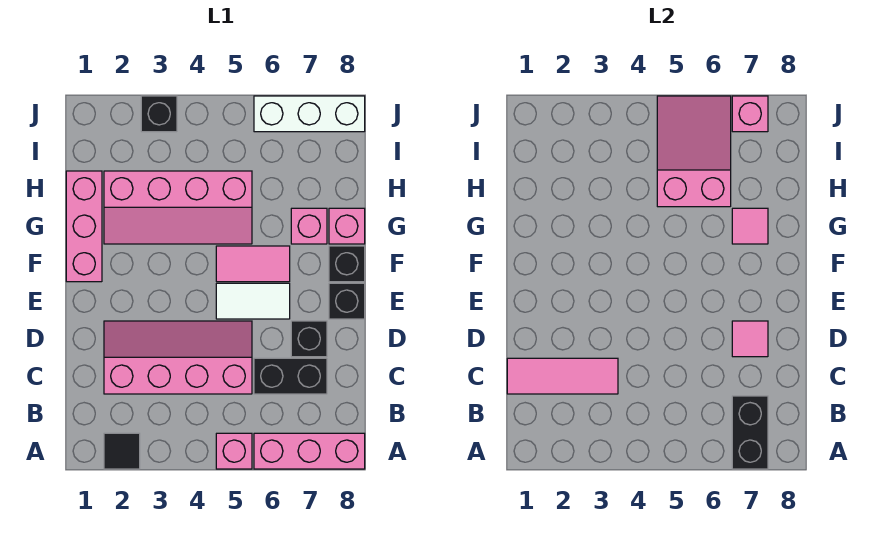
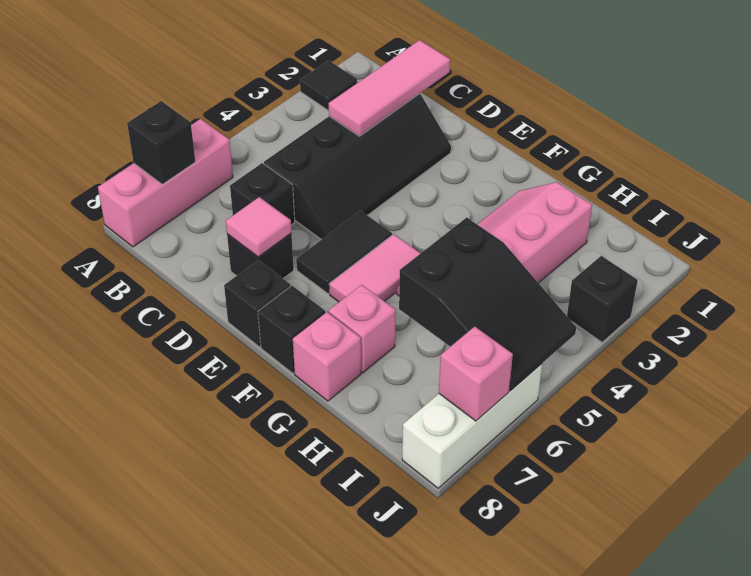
pink 1x1 brick [216,433,252,469] -> none
black 1x2 brick [732,396,768,469] -> black 1x1 brick [127,101,195,185]
pink 2x4 slope [104,321,252,394] -> black 2x4 slope [264,94,451,240]
black 1x2 brick [254,358,327,394] -> black 1x1 brick [230,163,295,225]
white 1x2 tile [216,283,290,319] -> black 1x2 tile [296,211,392,294]
pink 1x3 brick [66,171,102,282] -> none
pink 1x1 tile [732,208,768,244] -> none
pink 2x3 slope [657,96,731,207] -> black 2x3 slope [399,218,576,391]

